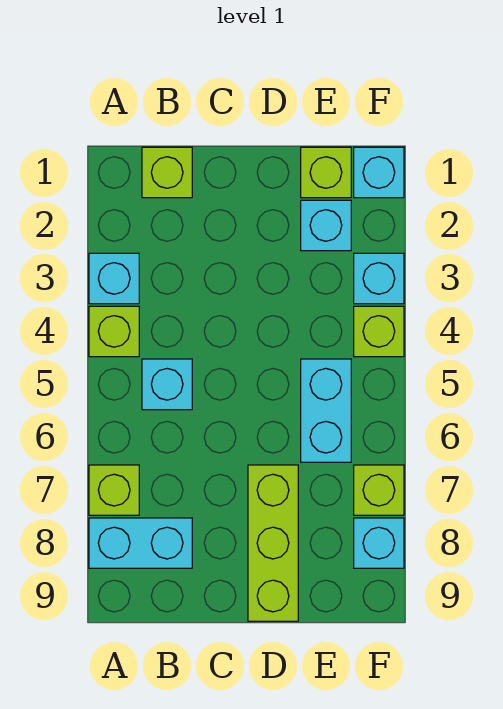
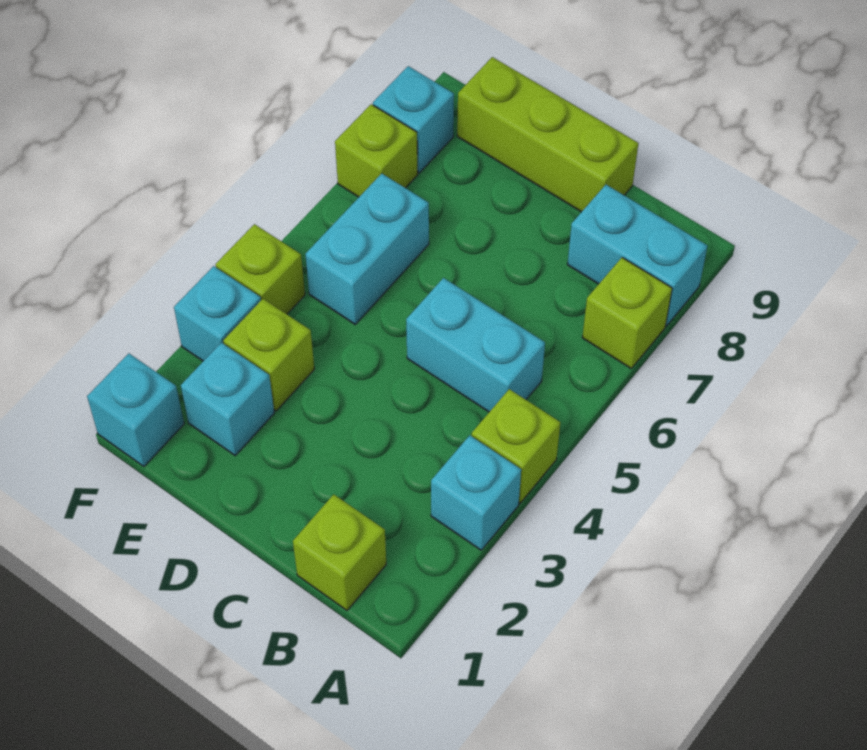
cyan 1x1 brick [142,359,192,410] -> cyan 1x2 brick [406,278,545,412]
lime 1x3 brick [248,465,298,621] -> lime 1x3 brick turned to [457,57,638,212]
lime 1x1 brick [301,147,351,198] -> lime 1x1 brick moved to [223,299,314,411]

